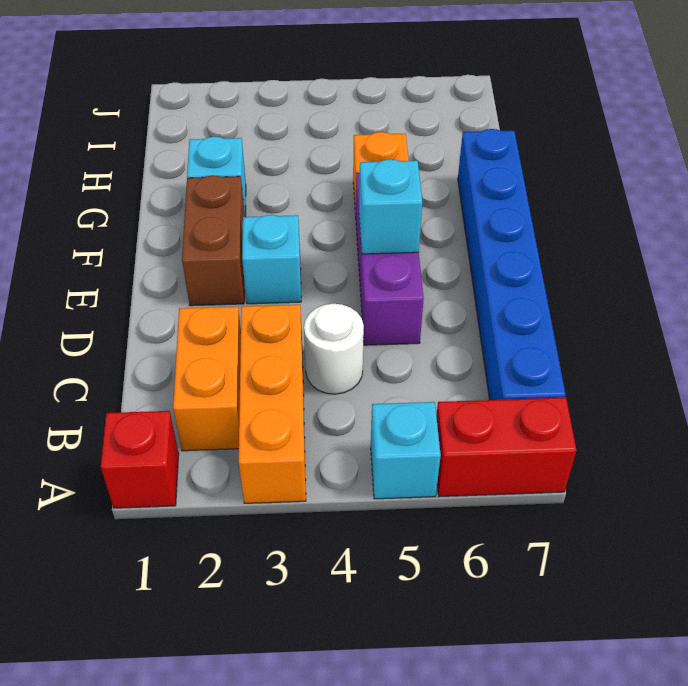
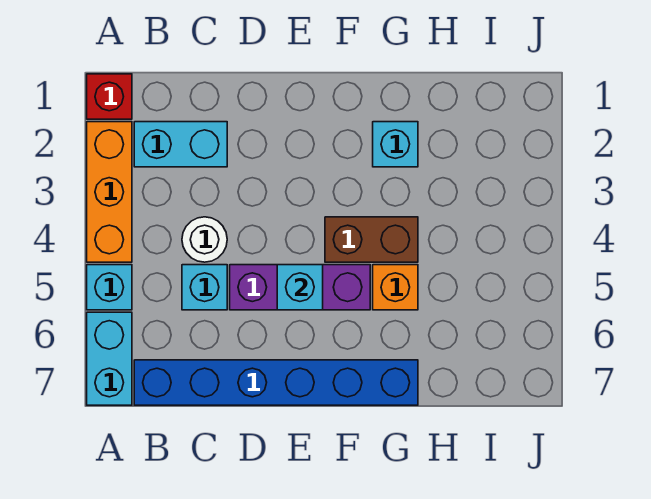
orange 1x3 brick [239,305,306,503] -> orange 1x3 brick turned to [87,122,132,262]
red 1x2 brick [436,398,576,497] -> cyan 1x2 brick [87,312,132,405]
orange 1x2 brick [173,307,241,451] -> cyan 1x2 brick [134,122,227,167]
brown 1x2 brick [182,175,245,306] -> brown 1x2 brick moved to [325,217,418,262]
cyan 1x1 brick [242,215,301,304] -> cyan 1x1 brick moved to [182,265,227,310]

